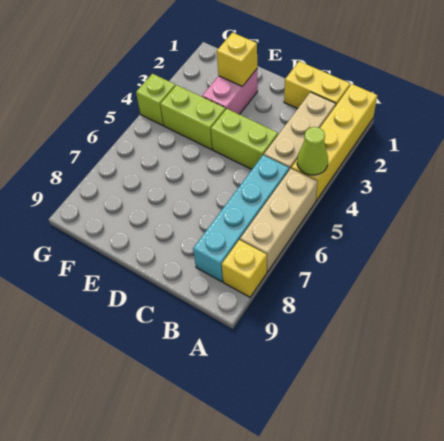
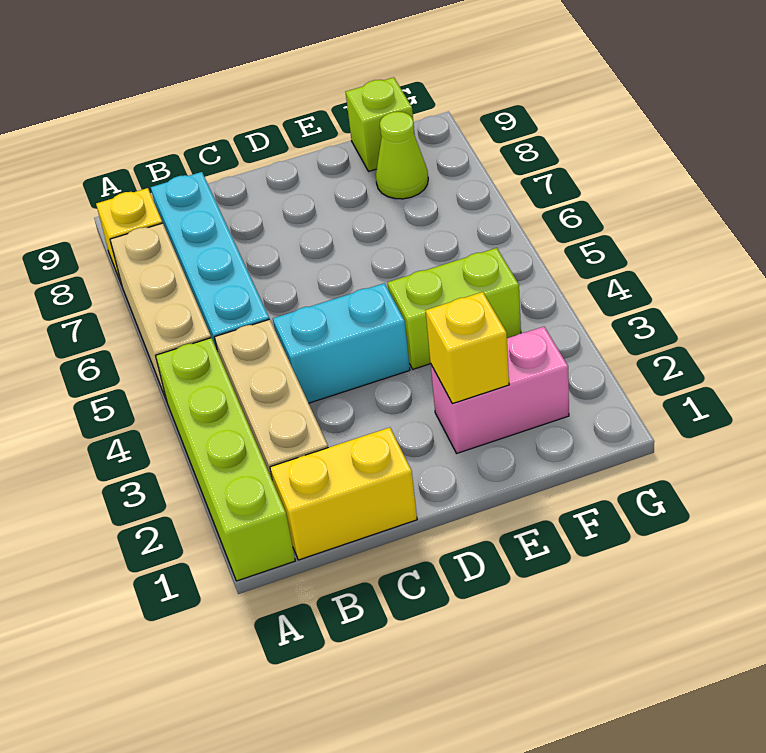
yellow 1x4 brick [291,84,377,201] -> lime 1x4 brick [156,338,295,581]
lime 1x1 cone [297,127,328,175] -> lime 1x1 cone moved to [376,112,428,199]
lime 1x2 brick [211,109,278,169] -> cyan 1x2 brick [273,283,410,403]
pink 1x2 brick [202,69,258,114] -> pink 1x2 brick turned to [431,327,569,453]
lime 1x1 brick [136,74,176,125] -> lime 1x1 brick moved to [346,77,415,171]

